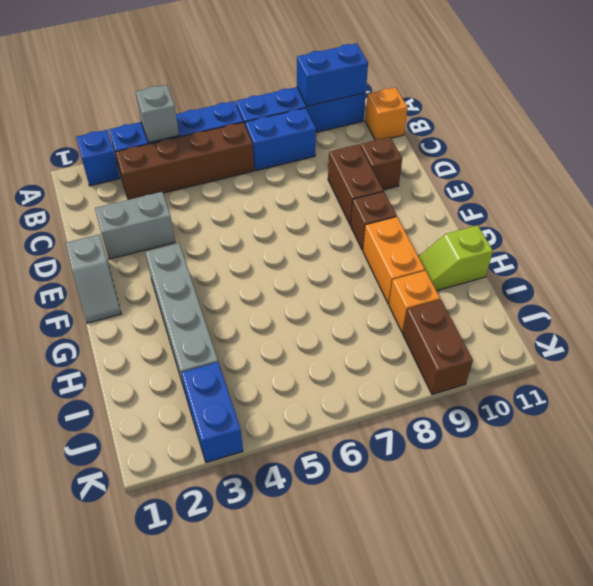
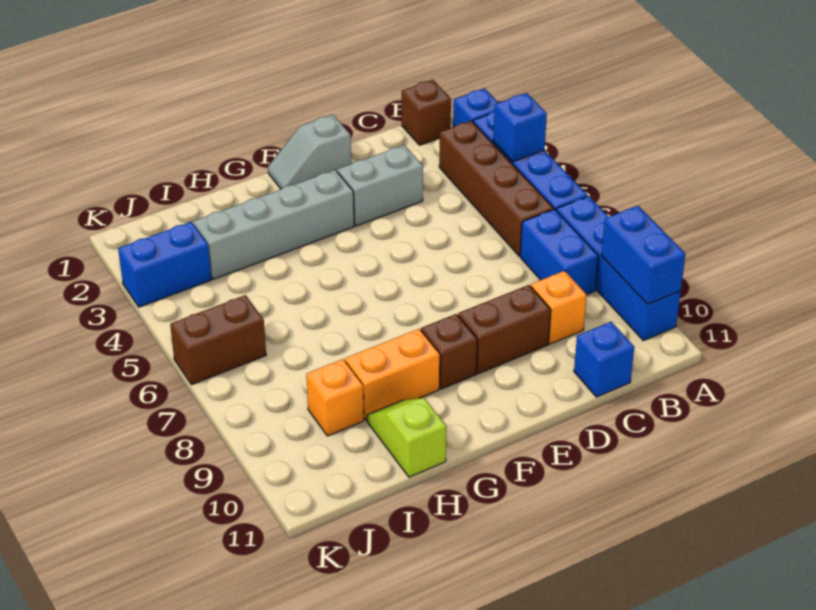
grey 1x1 brick [136,85,179,143] -> blue 1x1 brick [493,93,547,161]
orange 1x1 brick [365,87,408,140] -> orange 1x1 brick moved to [531,271,587,344]
none -> blue 1x1 brick [574,322,634,397]
grey 1x2 brick [95,192,175,259] -> grey 1x2 brick turned to [337,145,423,226]
brown 1x1 brick [360,137,402,190] -> brown 1x1 brick moved to [402,80,451,145]
brown 1x2 brick [403,300,473,394] -> brown 1x2 brick moved to [170,295,266,385]

